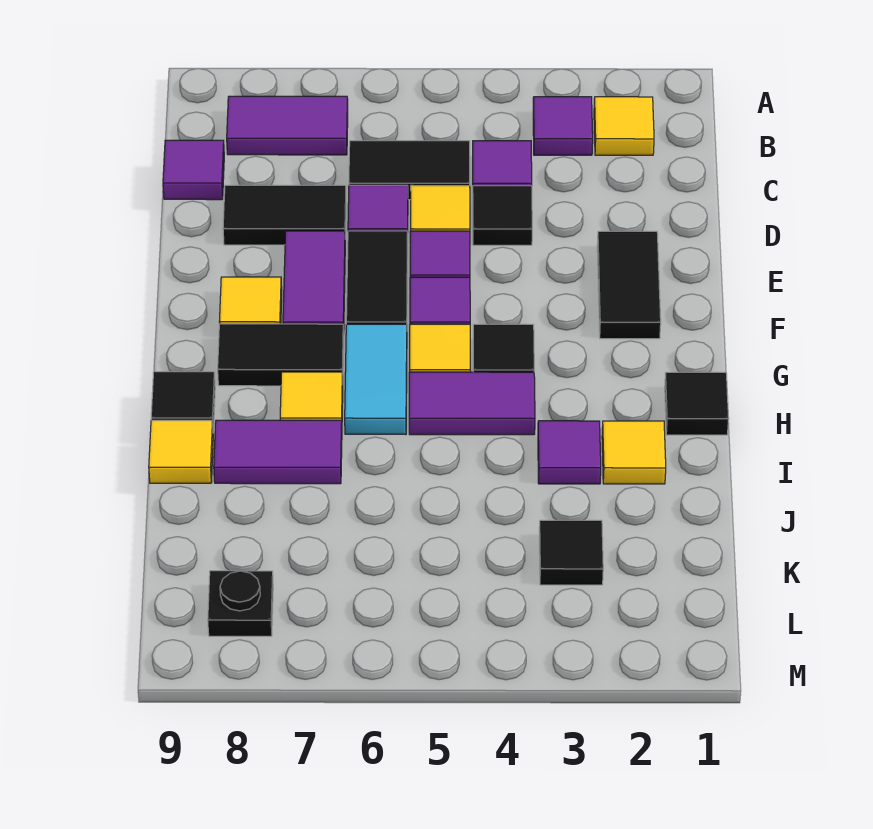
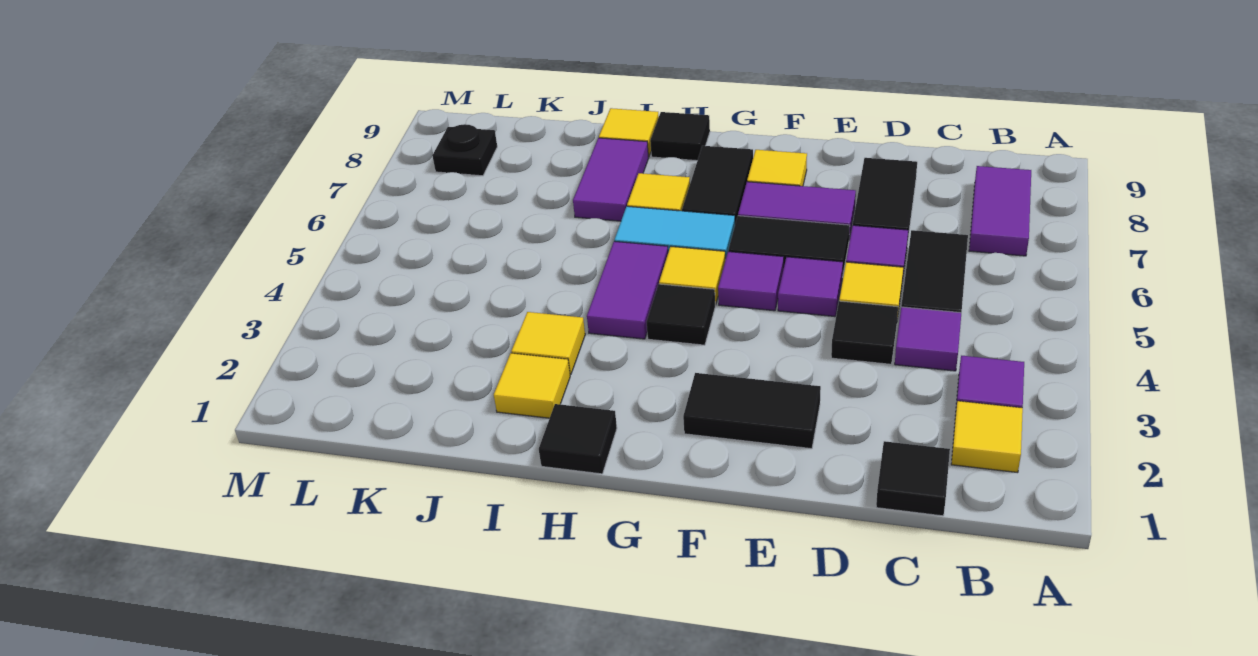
purple 1x1 tile [163,140,224,200] -> none
purple 1x1 tile [538,421,601,484] -> yellow 1x1 tile [511,312,585,375]
black 1x1 tile [539,520,603,585] -> black 1x1 tile moved to [876,441,950,516]

